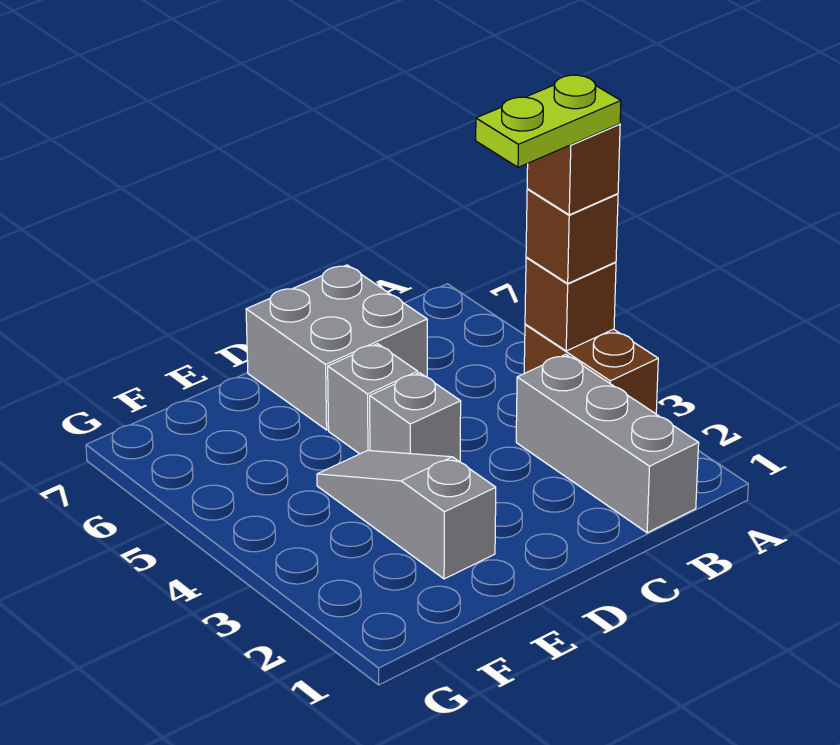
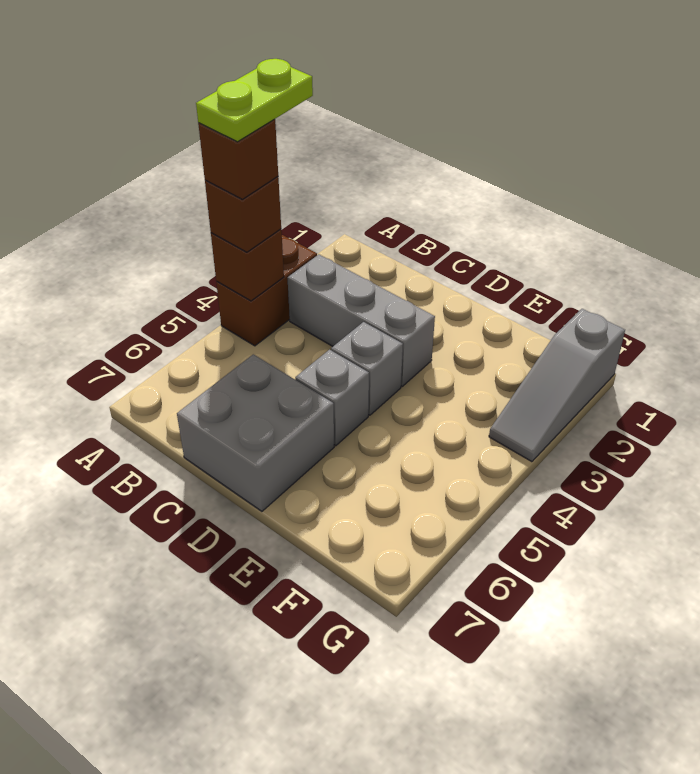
lime 1x2 plate [476,75,621,167] -> lime 1x2 plate turned to [196,59,313,142]
grey 1x3 brick [516,354,699,533] -> grey 1x3 brick turned to [288,254,435,386]
grey 1x3 slope [317,450,496,579] -> grey 1x3 slope moved to [489,309,625,462]

